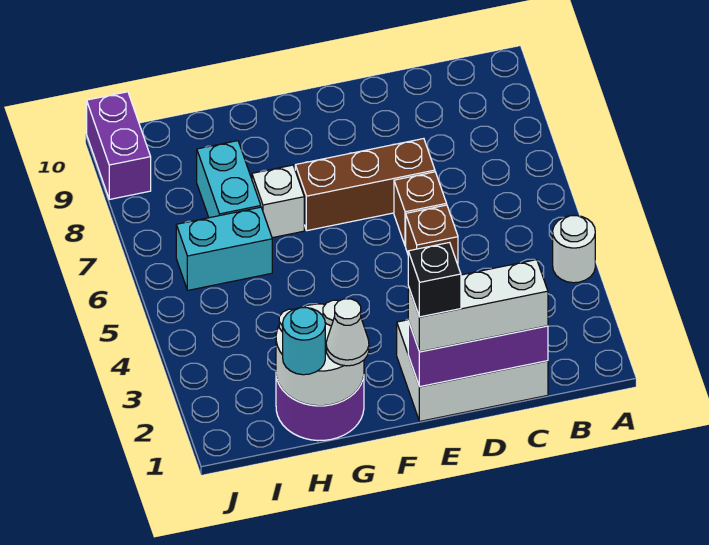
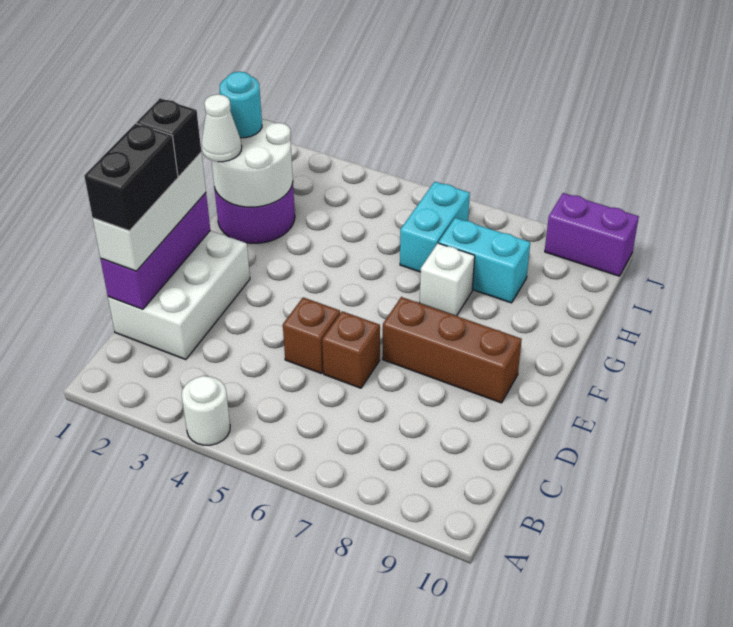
none -> black 1x2 brick [84,124,178,231]
brown 1x3 brick [295,139,435,231] -> brown 1x3 brick turned to [383,297,522,403]

